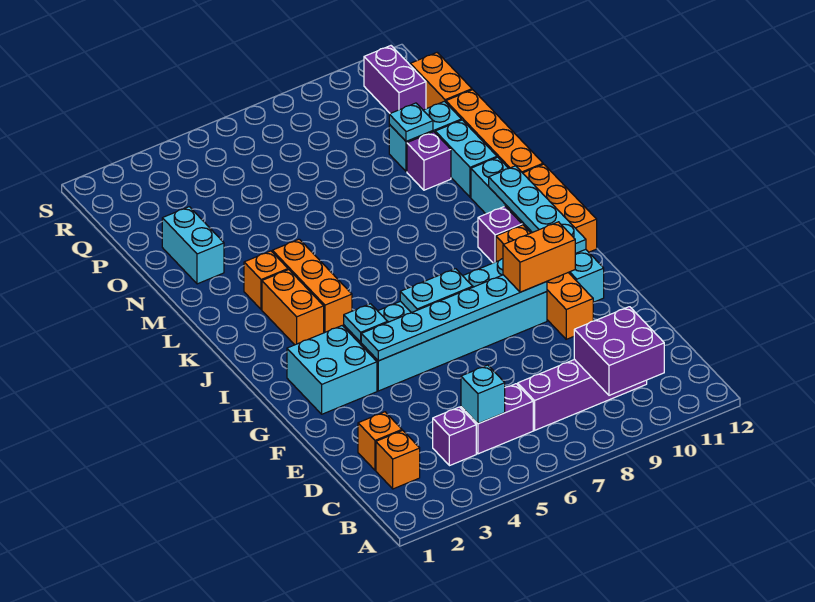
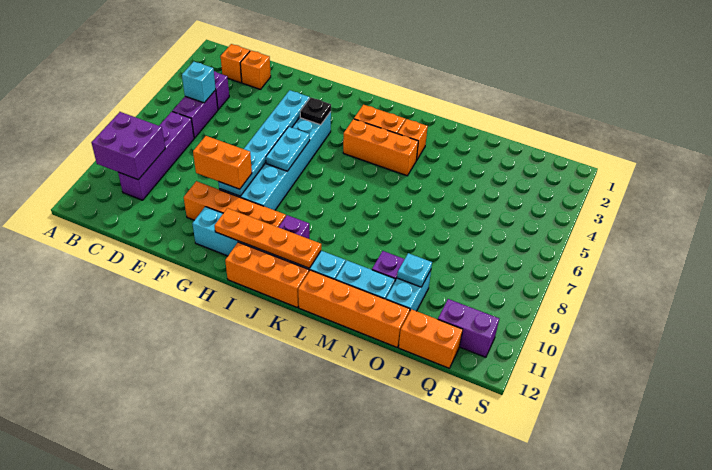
cyan 2x2 brick [287,326,377,414] -> none
orange 1x2 brick [503,222,575,292] -> orange 1x2 brick turned to [193,136,252,189]
cyan 1x1 plate [344,304,388,342] -> black 1x1 plate [300,98,331,125]
cyan 1x4 plate [489,166,586,254] -> orange 1x4 plate [215,208,321,268]
cyan 1x2 brick [162,207,224,284] -> none

